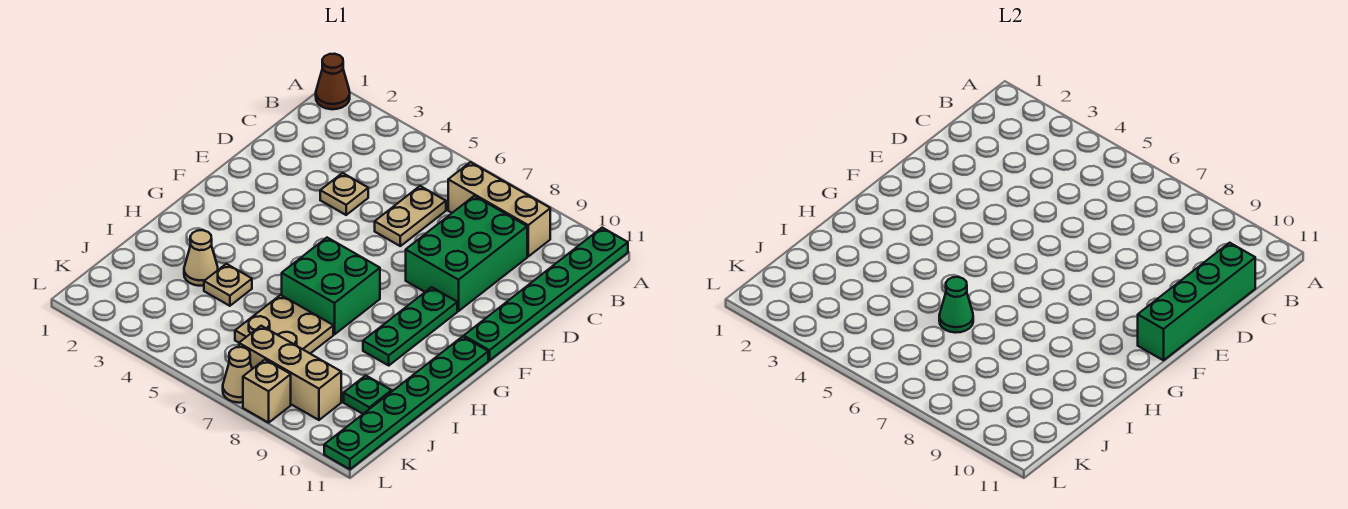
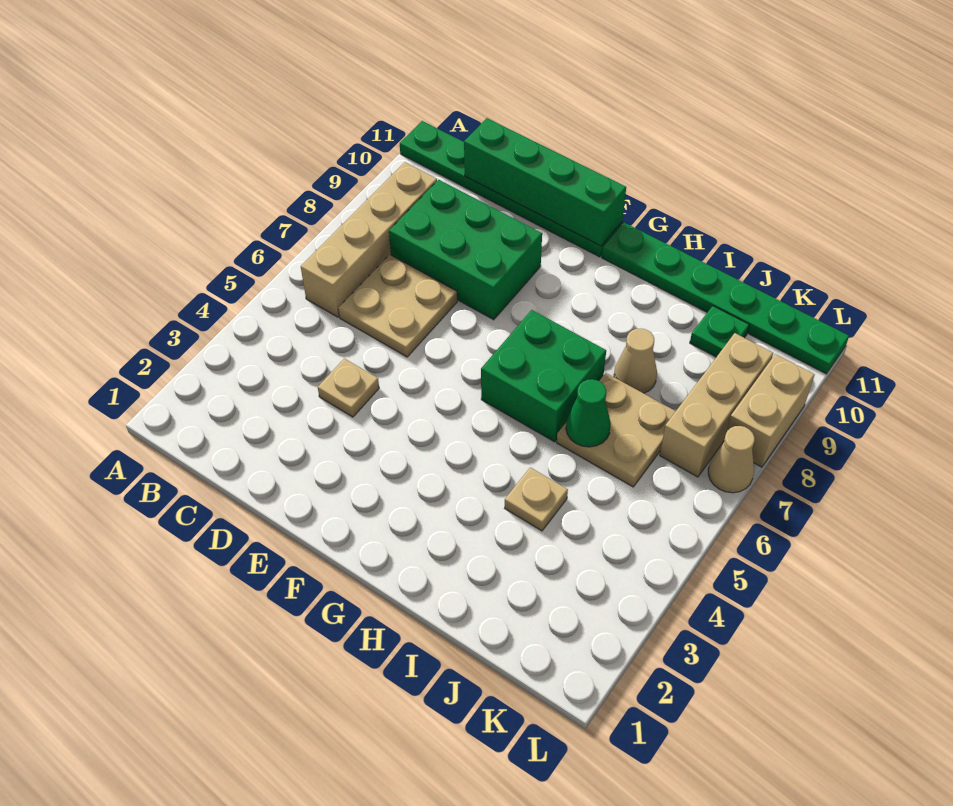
brown 1x1 cone [316,54,350,109] -> none
tan 1x3 brick [448,162,550,256] -> tan 1x4 brick [301,162,437,317]
tan 1x2 plate [375,186,446,246] -> tan 2x2 plate [338,255,457,357]
green 1x3 plate [363,287,457,365] -> none
tan 1x1 cone [184,230,218,286] -> tan 1x1 cone moved to [614,329,657,393]
tan 1x1 brick [243,360,291,423] -> tan 1x2 brick [727,354,815,467]

